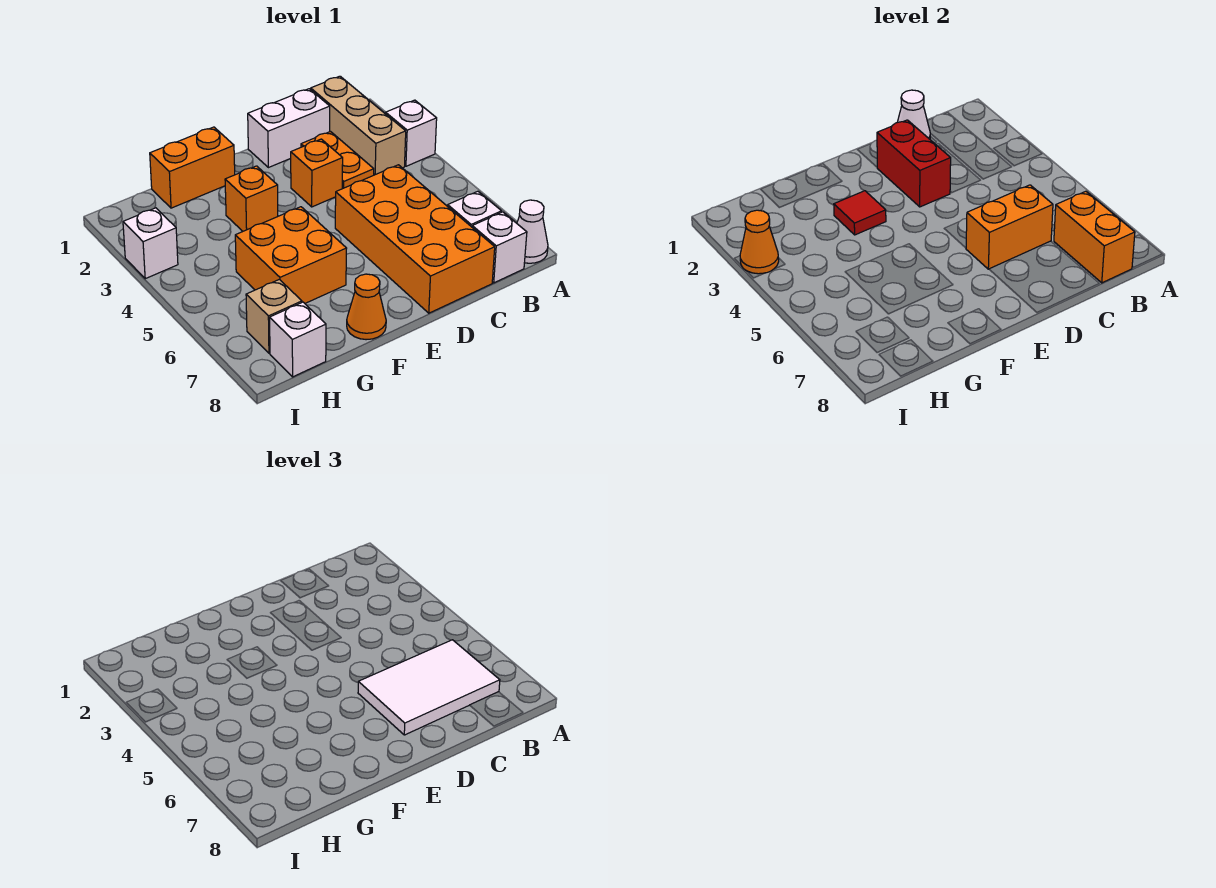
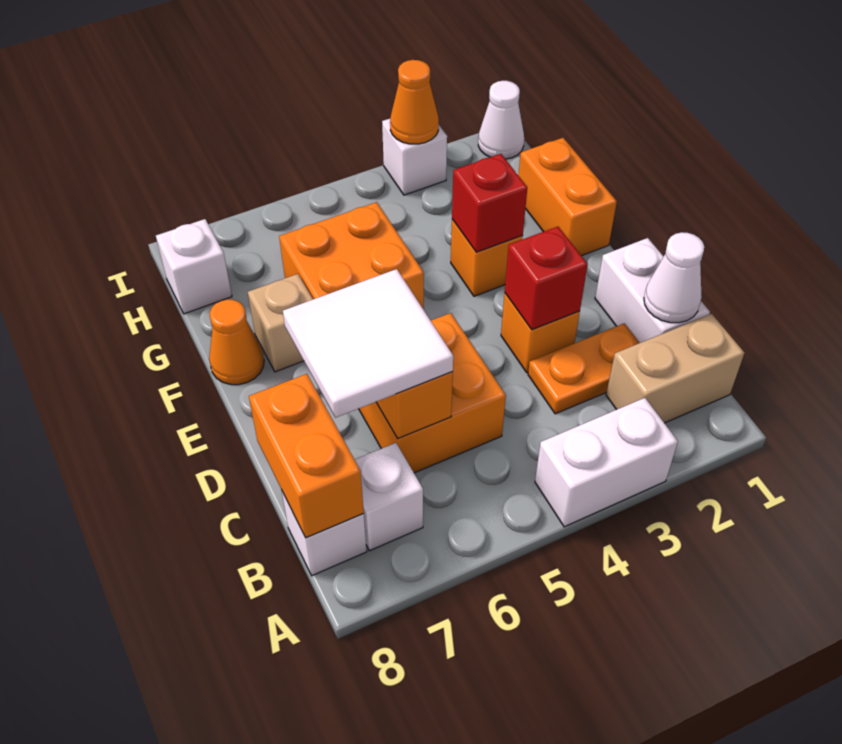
white 1x1 brick [386,100,437,166] -> white 1x2 brick [535,398,678,527]
white 1x1 cone [517,200,548,263] -> white 1x1 cone moved to [478,81,524,159]
tan 1x3 brick [311,76,406,175] -> tan 1x2 brick [606,314,745,423]
white 2x3 tile [358,640,500,735] -> white 2x2 tile [283,269,453,418]
orange 1x2 brick [1054,191,1135,283] -> orange 1x2 brick turned to [249,374,364,538]
orange 2x4 brick [335,165,495,313] -> orange 2x2 brick [359,313,506,473]
red 1x2 brick [877,120,951,207] -> red 1x1 brick [505,227,588,330]
red 1x1 tile [834,191,886,235] -> red 1x1 brick [452,154,527,252]
tan 1x1 brick [246,279,302,353] -> tan 1x1 brick moved to [248,274,313,372]

